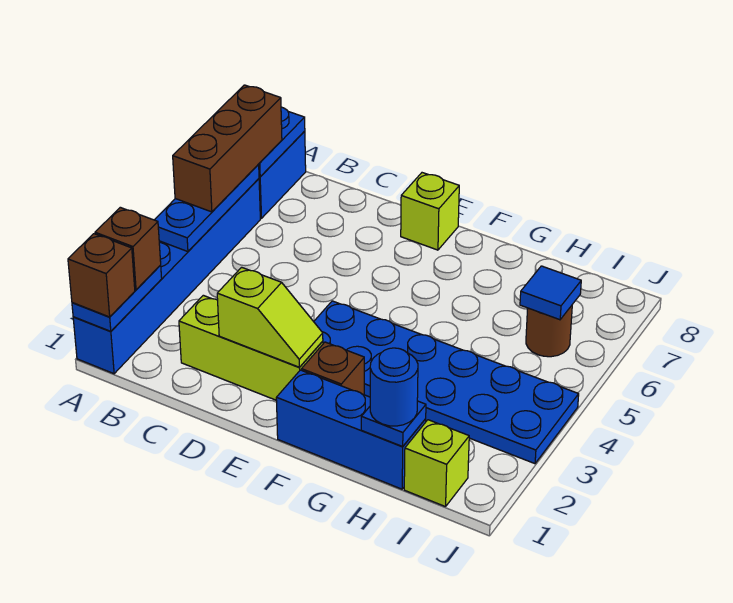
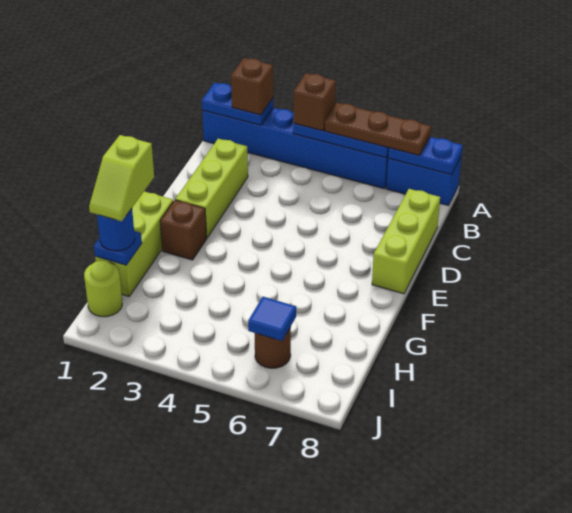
brown 1x1 brick [68,234,135,317] -> brown 1x1 brick moved to [294,73,336,131]
brown 1x3 brick [173,85,282,212] -> brown 1x3 plate [325,103,431,155]
lime 1x2 slope [217,267,323,367] -> lime 1x2 slope moved to [89,135,154,221]
blue 2x6 plate [314,301,579,464] -> none
lime 1x1 brick [401,173,459,250] -> lime 1x3 brick [372,189,440,294]
blue 1x3 brick [276,370,426,489] -> lime 1x3 brick [95,191,173,296]
lime 1x1 brick [404,420,469,507] -> lime 1x1 round brick [84,260,122,317]

